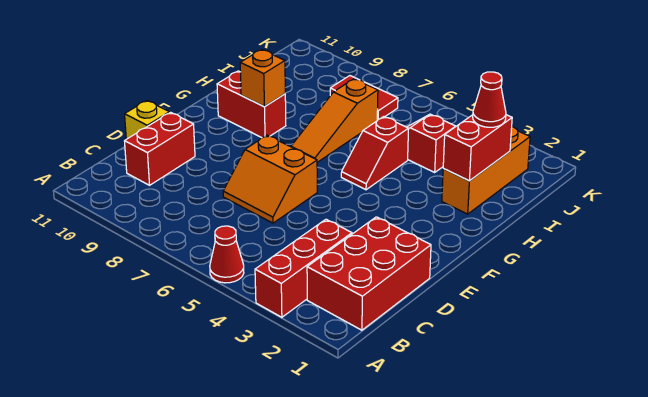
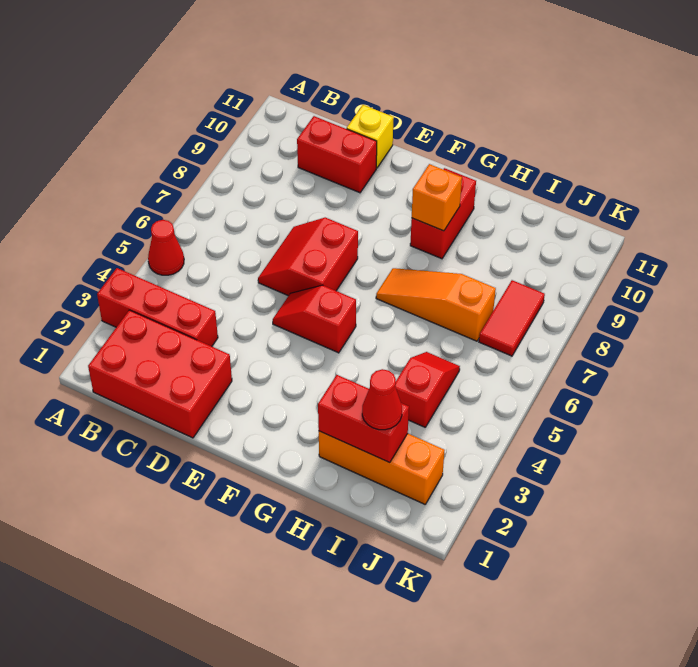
orange 2x2 slope [223,135,317,223] -> red 2x2 slope [258,217,358,296]
red 1x2 slope [341,117,409,190] -> red 1x2 slope moved to [273,285,356,353]

